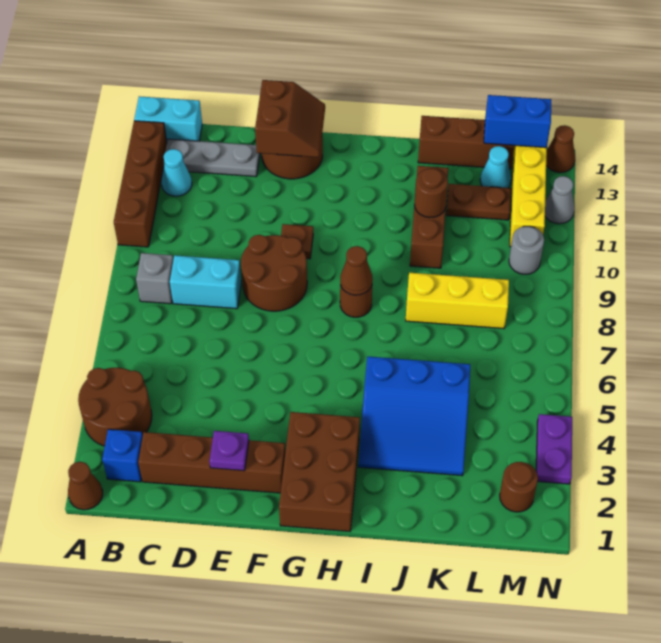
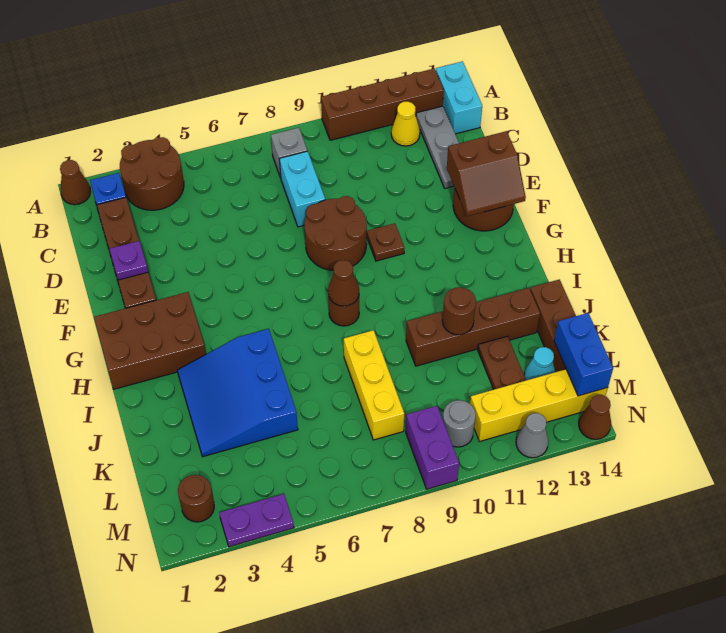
cyan 1x1 cone [161,149,192,196] -> yellow 1x1 cone [391,102,420,146]
brown 1x3 brick [410,166,448,268] -> brown 1x4 brick [406,288,540,366]
none -> purple 1x2 brick [406,406,459,489]

